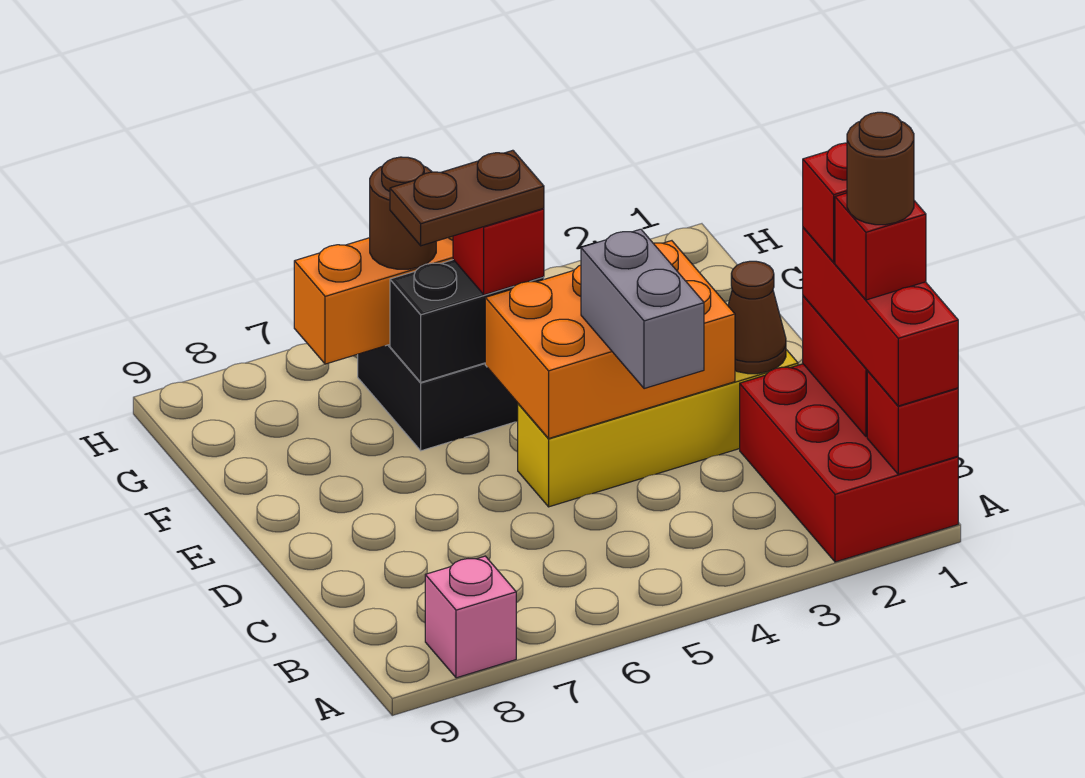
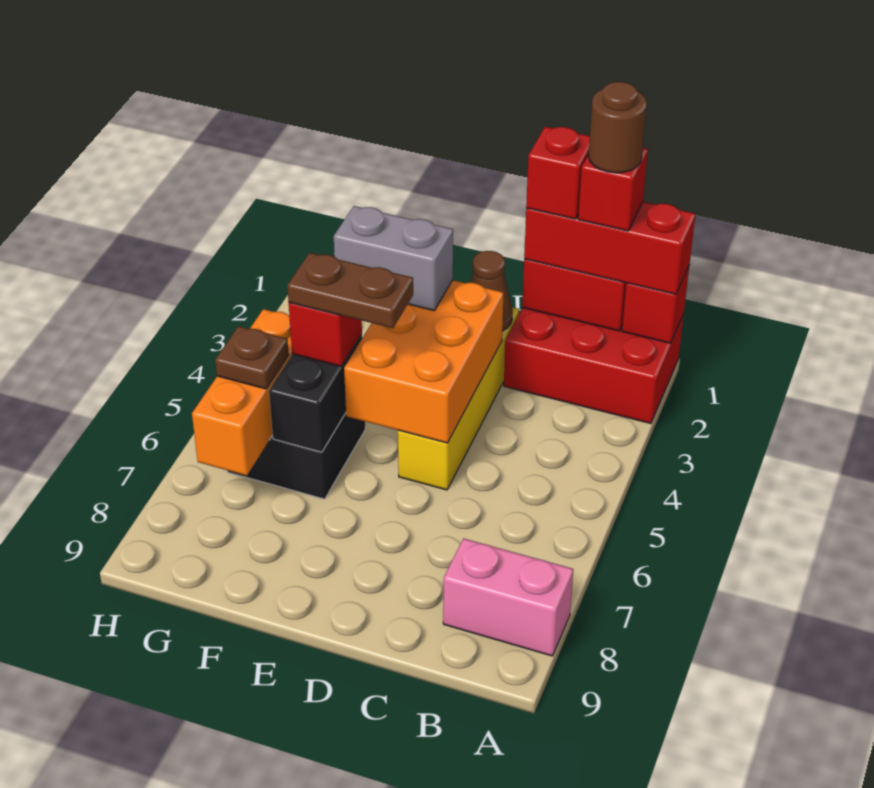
pink 1x1 brick [425,556,516,678] -> pink 1x2 brick [443,538,573,656]
grey 1x2 brick [581,229,704,389] -> grey 1x2 brick moved to [334,206,453,311]
brown 1x2 plate [390,150,544,246] -> brown 1x2 plate turned to [287,253,413,328]
brown 1x1 round brick [370,157,436,269] -> brown 1x1 plate [215,326,289,389]

